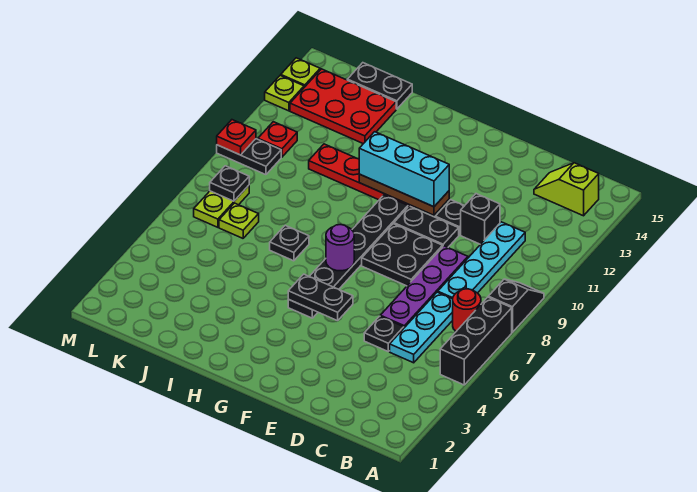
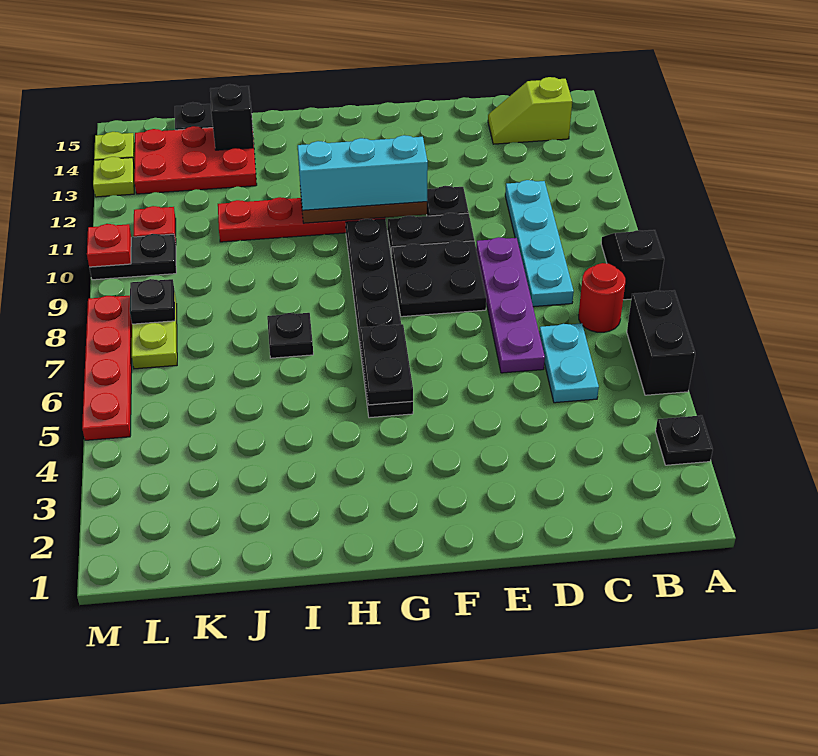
black 1x3 brick [440,297,512,385] -> black 1x2 brick [627,290,695,395]
cyan 1x3 plate [390,292,453,363] -> cyan 1x2 plate [539,323,599,403]
black 1x1 plate [364,316,404,351] -> black 1x1 plate moved to [656,415,713,465]
black 1x1 brick [461,194,500,244] -> black 1x1 brick moved to [210,84,254,150]
black 1x2 plate [288,274,353,321] -> black 1x2 plate turned to [360,324,413,405]
purple 1x1 round brick [326,225,354,271] -> none
lime 1x1 plate [219,203,259,238] -> none
none -> red 1x4 plate [82,296,132,440]

